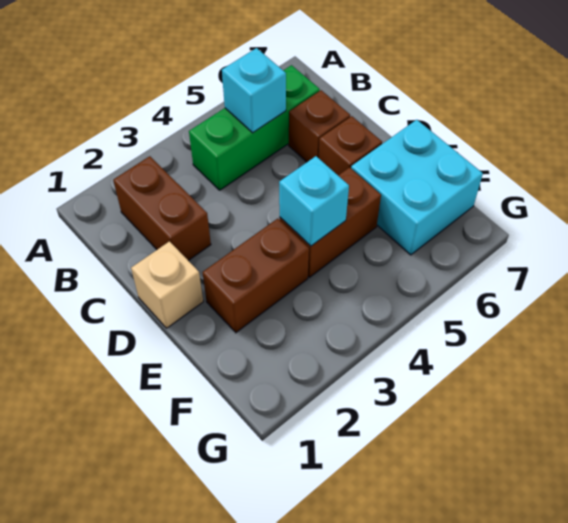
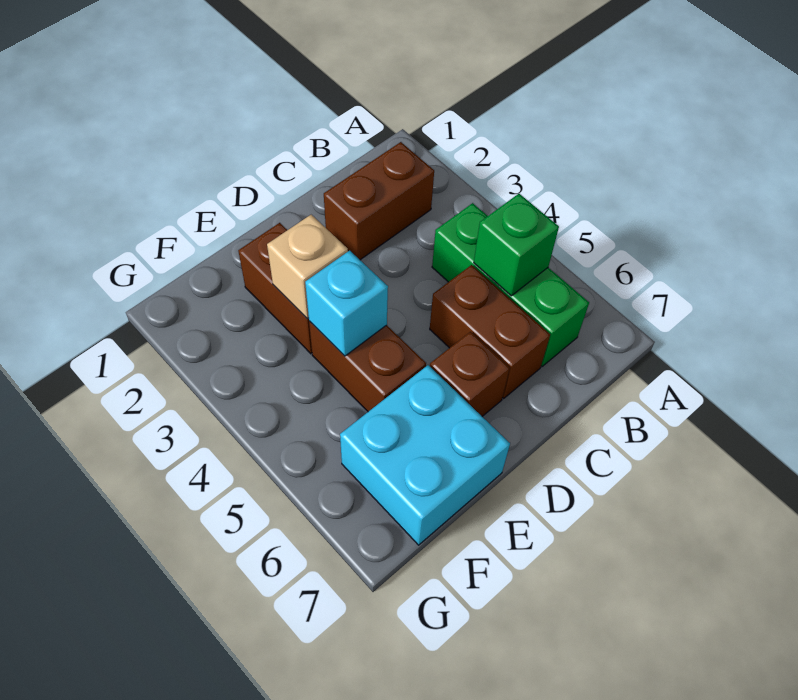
cyan 1x1 brick [222,48,286,133] -> green 1x1 brick [474,194,559,296]
brown 1x1 brick [289,90,350,162] -> brown 1x2 brick [430,265,550,398]
tan 1x1 brick [131,241,203,328] -> tan 1x1 brick moved to [267,215,348,319]

